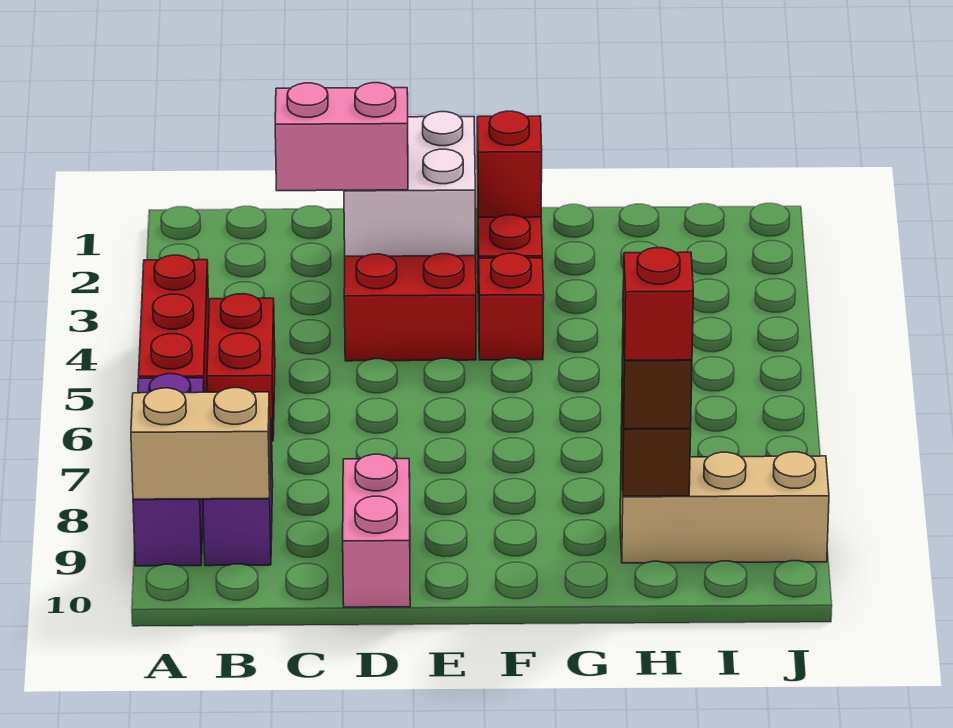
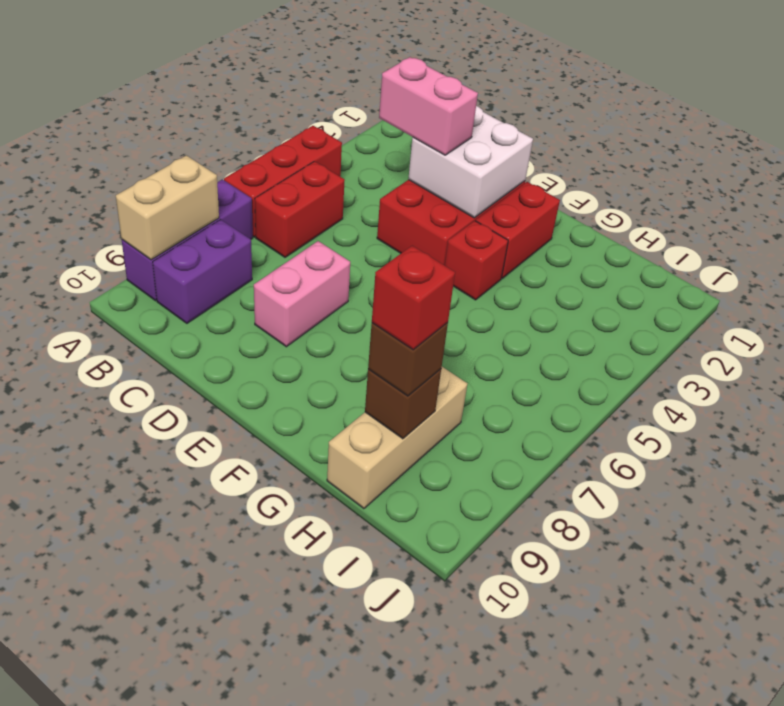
tan 1x2 brick [131,388,270,499] -> tan 1x2 brick turned to [116,155,219,260]
pink 1x2 brick [343,454,410,607] -> pink 1x2 brick moved to [254,241,350,347]
red 1x1 brick [477,111,542,217] -> none
tan 1x3 brick [620,452,829,563] -> tan 1x3 brick turned to [327,367,467,509]

